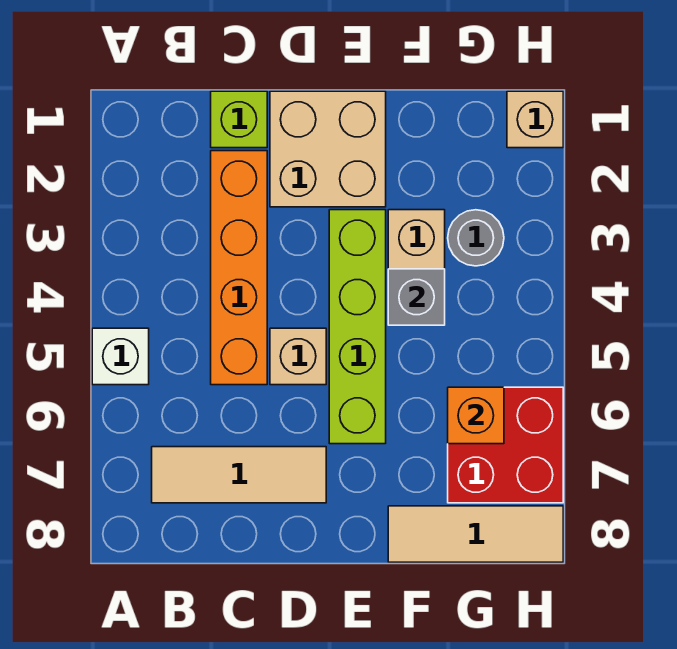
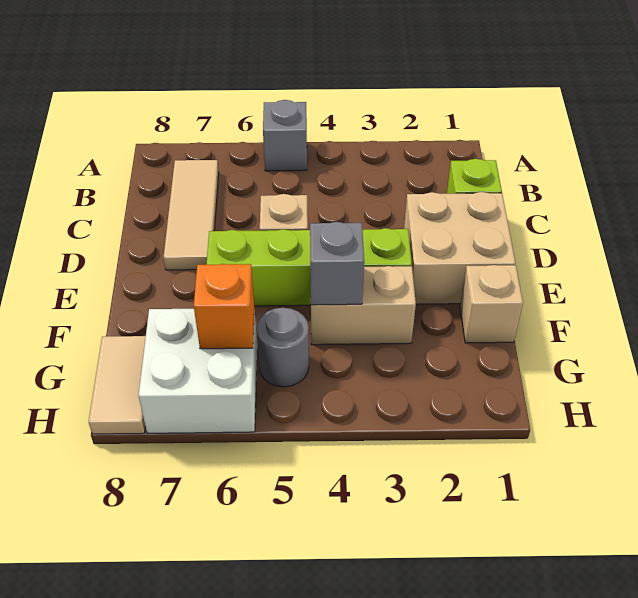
white 1x1 brick [92,328,149,385] -> grey 1x1 brick [263,100,307,171]
orange 1x4 brick [211,151,267,385] -> none
tan 1x3 tile [388,506,563,562] -> tan 1x2 tile [89,336,146,434]
grey 1x1 round brick [448,210,504,266] -> grey 1x1 round brick moved to [256,308,309,387]
red 2x2 brick [448,387,563,503] -> white 2x2 brick [138,309,257,433]
tan 1x1 brick [507,91,563,148] -> tan 1x1 brick moved to [460,265,523,343]

